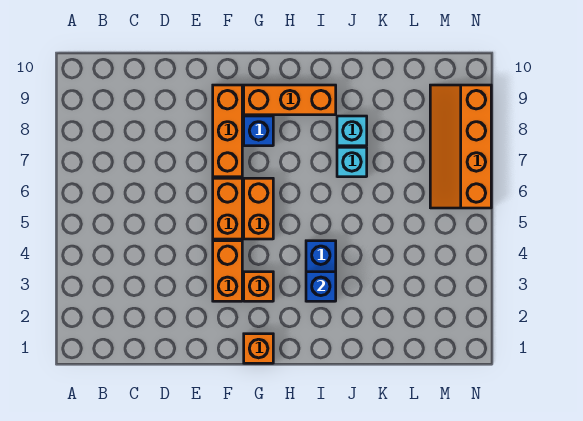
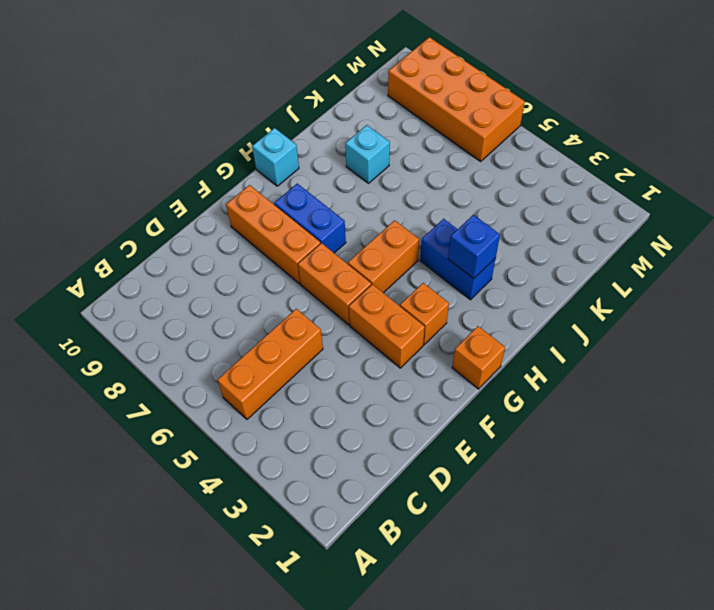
orange 1x2 brick [244,178,273,239] -> orange 1x2 brick turned to [348,220,419,293]
blue 1x1 brick [244,116,273,146] -> blue 1x2 brick [274,184,346,253]
orange 1x3 brick [244,85,336,115] -> orange 1x3 brick moved to [217,309,323,419]
cyan 1x1 brick [337,147,367,177] -> cyan 1x1 brick moved to [252,128,299,186]
orange 2x4 slope [430,85,491,208] -> orange 2x4 brick [388,37,525,161]

